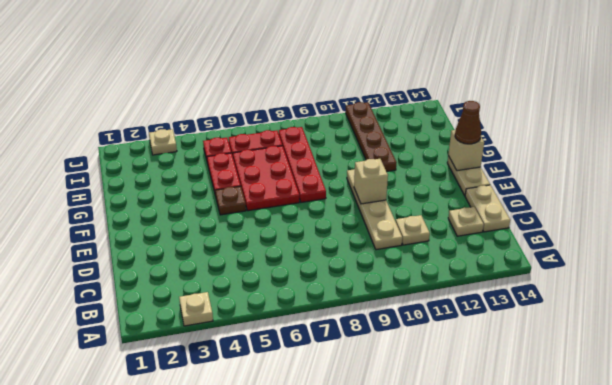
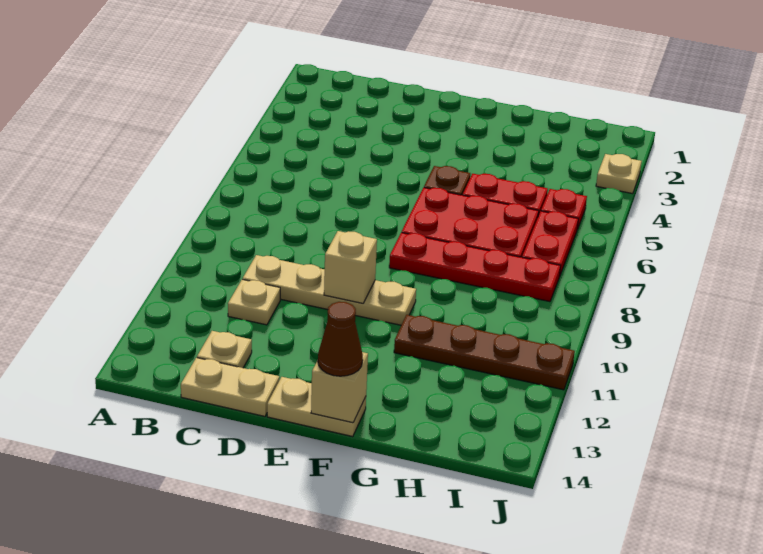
tan 1x1 plate [179,292,213,326] -> none

